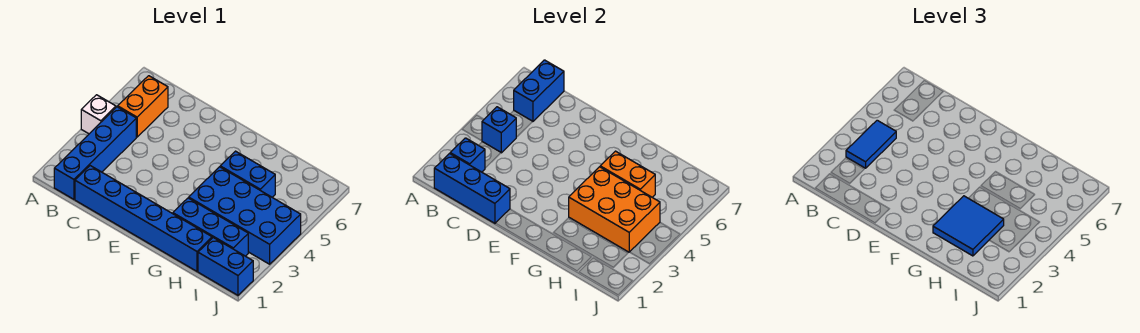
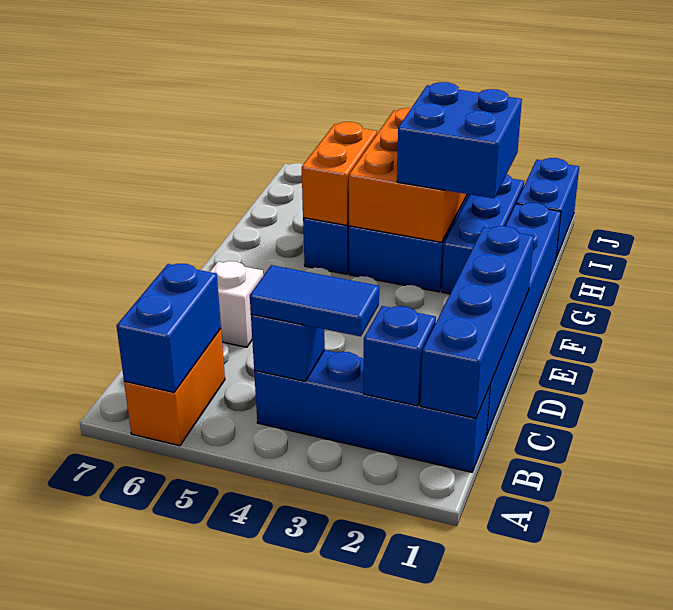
white 1x1 brick [81,95,116,134] -> white 1x1 brick moved to [210,261,263,347]
blue 1x3 brick [434,154,510,223] -> blue 1x4 brick [421,226,534,418]
orange 1x2 brick [118,76,168,137] -> orange 1x2 brick turned to [124,329,225,446]
blue 1x2 brick [514,60,564,121] -> blue 1x2 brick turned to [116,264,221,392]
blue 2x2 tile [933,196,1004,256] -> blue 2x2 brick [397,82,522,198]

